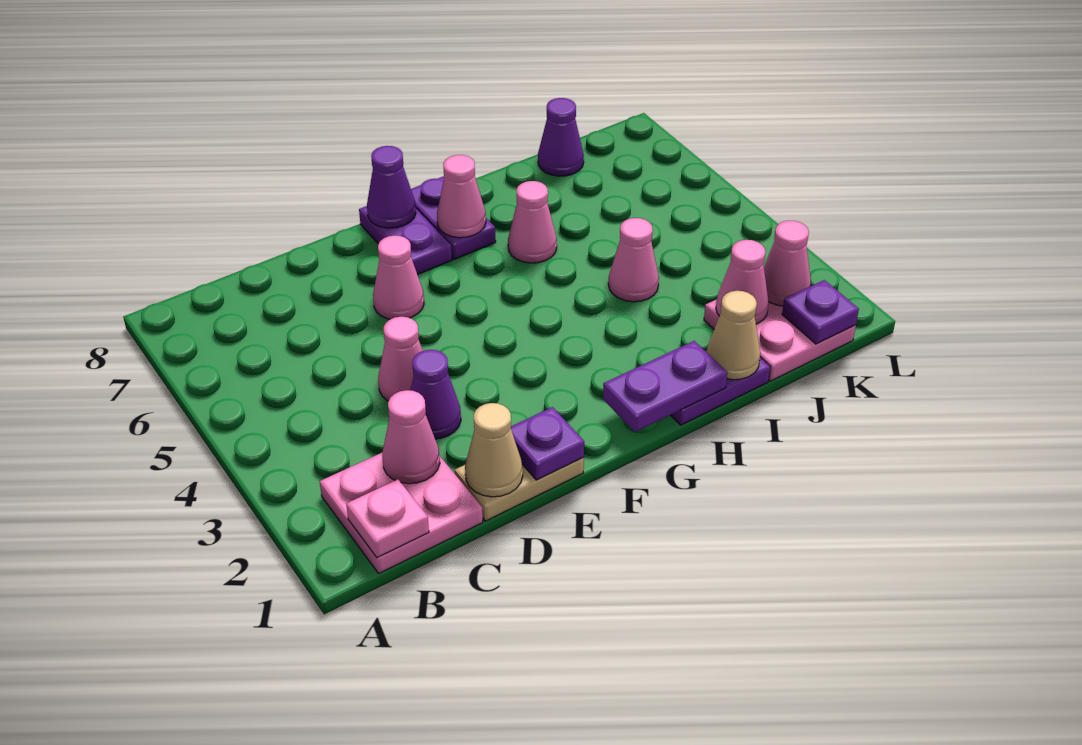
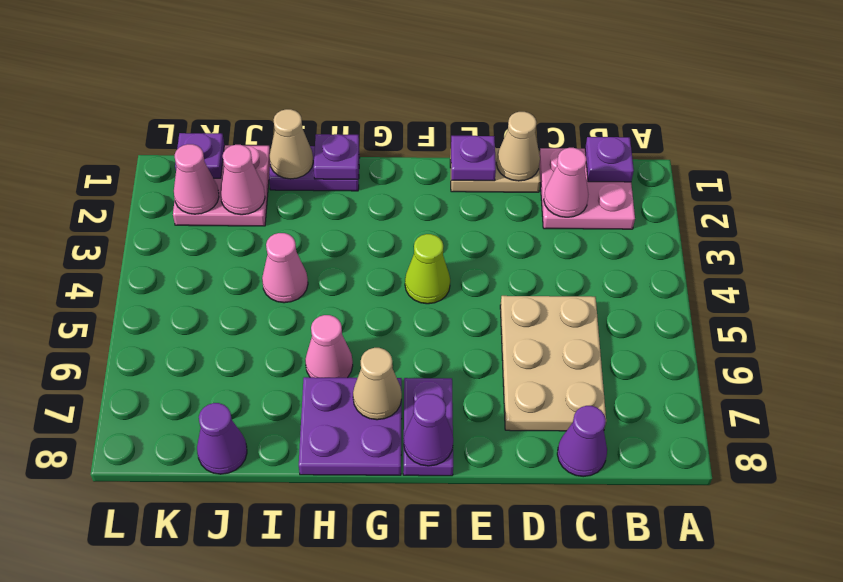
pink 1x1 plate [346,479,429,558] -> purple 1x1 plate [585,137,634,182]
none -> tan 2x3 plate [500,296,606,431]
purple 1x1 cone [410,350,461,439] -> purple 1x1 cone moved to [557,406,607,477]
pink 1x1 cone [378,317,423,401] -> none
pink 1x1 cone [373,235,424,319] -> none
none -> lime 1x1 cone [405,234,450,304]
purple 1x2 plate [603,341,727,432] -> purple 1x1 plate [314,134,359,179]
purple 1x2 plate [411,176,496,259] -> purple 2x2 plate [299,377,402,475]
pink 1x1 cone [437,155,486,238] -> tan 1x1 cone [353,348,402,420]

